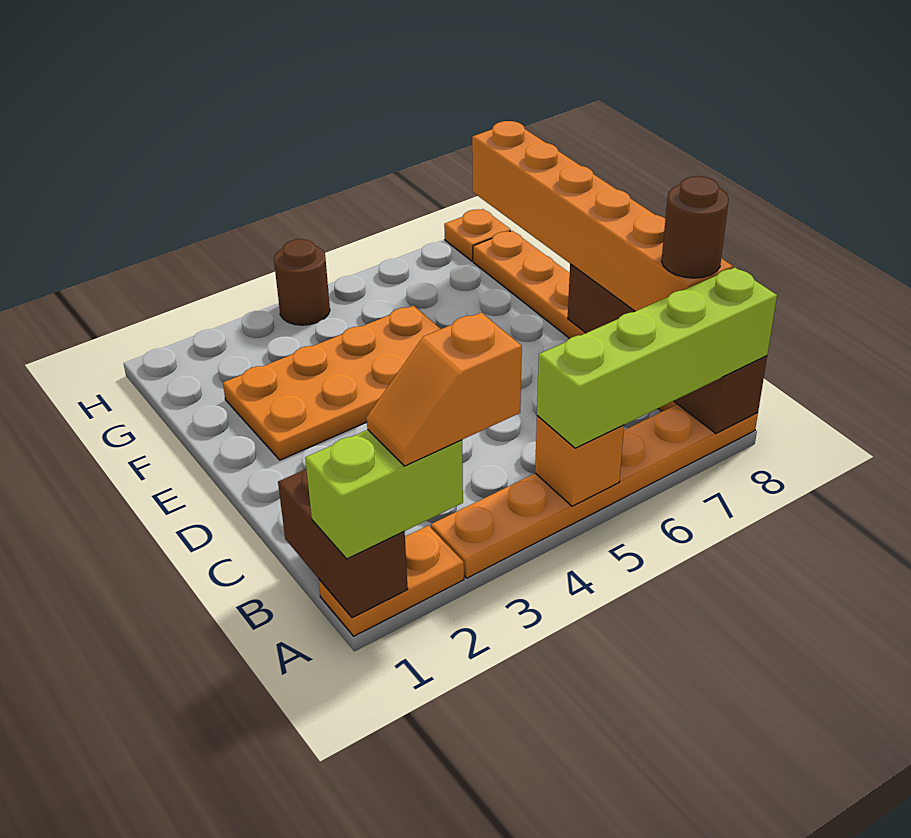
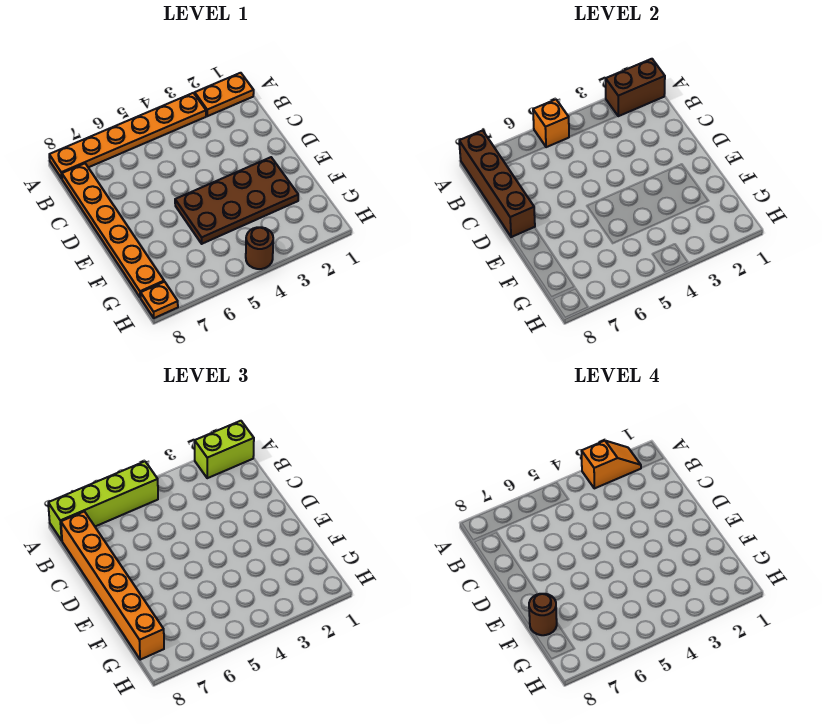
brown 1x2 brick [278,468,408,618] -> brown 1x2 brick turned to [606,59,665,116]
brown 1x1 round brick [661,176,729,278] -> brown 1x1 round brick moved to [529,594,557,635]
orange 2x4 plate [223,305,440,460] -> brown 2x4 plate [175,157,298,244]

